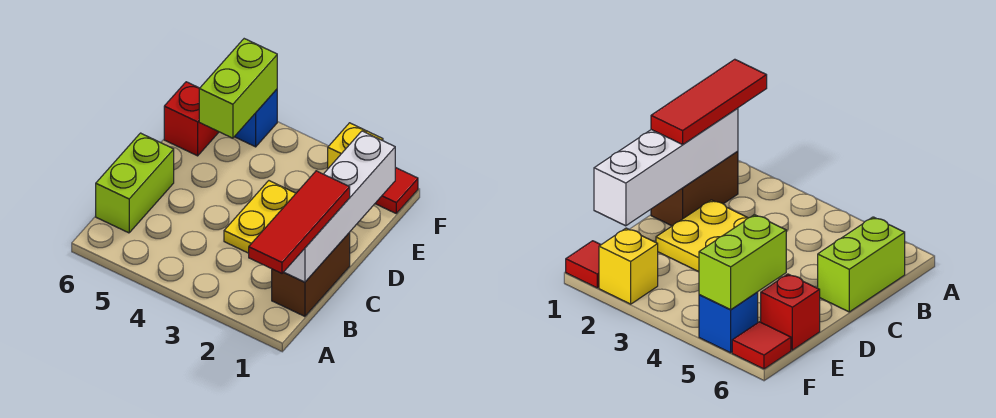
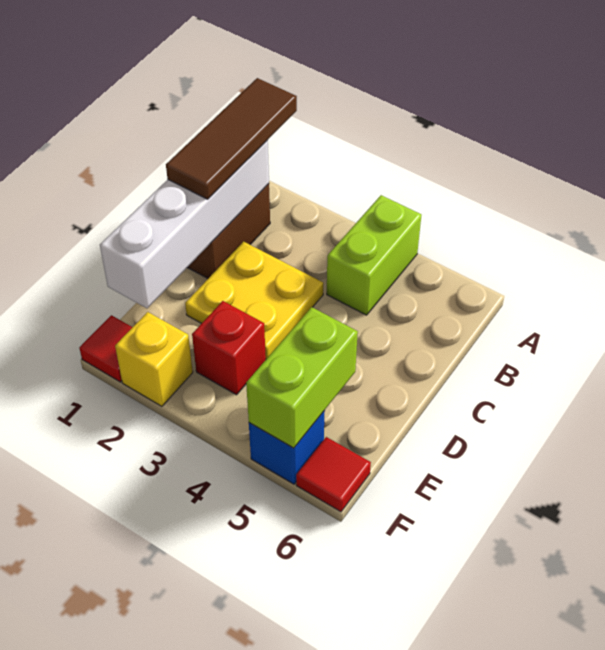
red 1x3 tile [249,171,350,273] -> brown 1x3 tile [166,78,297,199]
lime 1x2 brick [96,133,174,233] -> lime 1x2 brick moved to [327,195,422,315]
red 1x1 brick [164,82,219,156] -> red 1x1 brick moved to [192,301,266,395]

